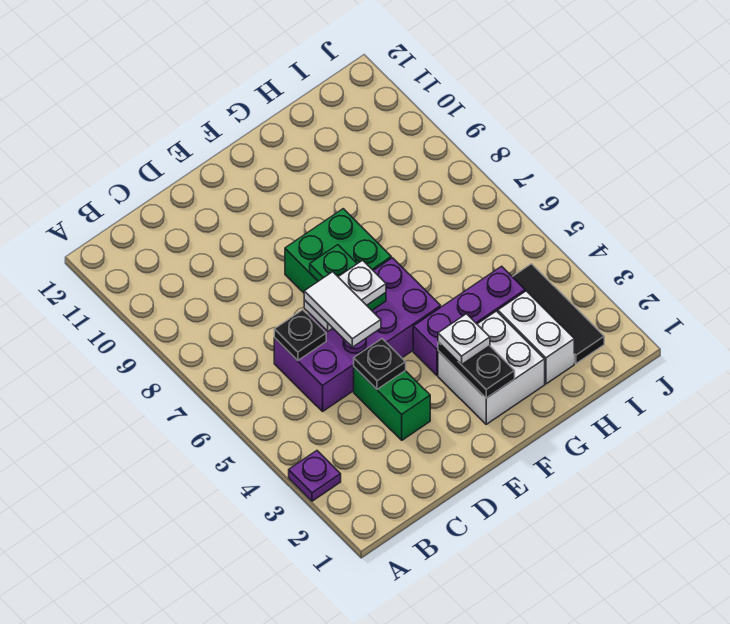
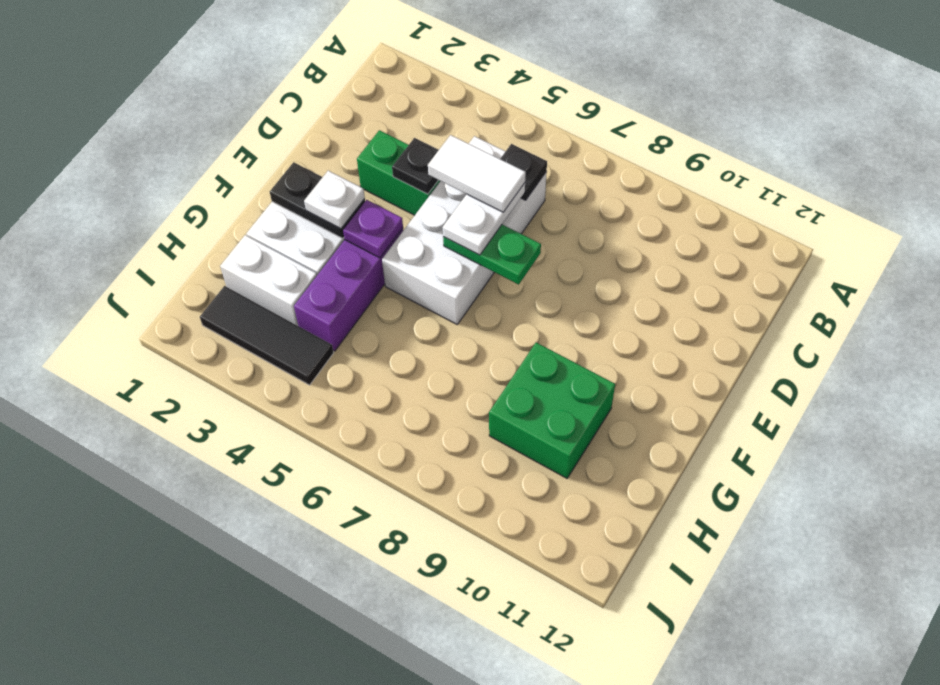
purple 1x1 plate [289,451,341,501] -> purple 1x1 plate moved to [343,200,403,258]
purple 2x4 brick [274,258,441,411] -> white 2x4 brick [382,136,547,324]
green 2x2 brick [285,209,391,293] -> green 2x2 brick moved to [489,343,615,478]

